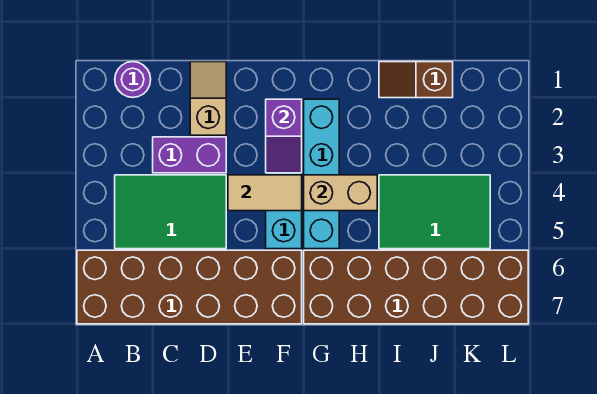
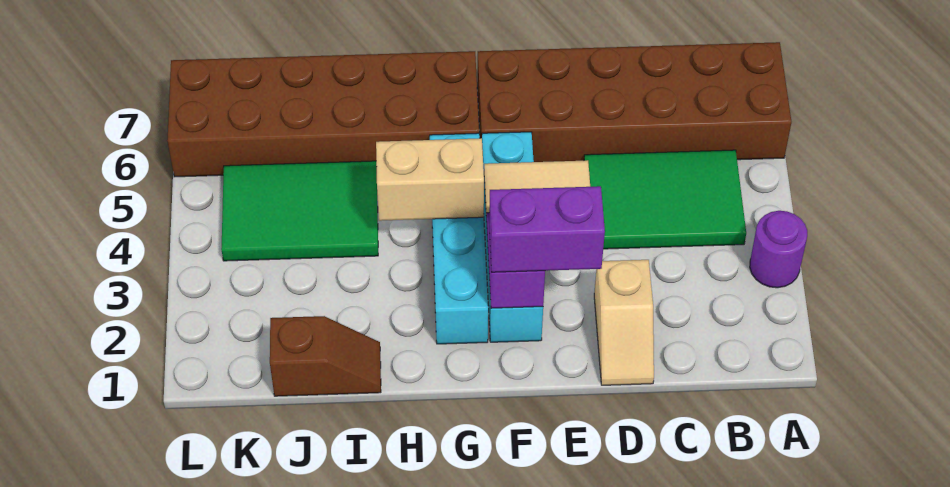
purple 1x1 round brick [115,62,151,98] -> purple 1x1 round brick moved to [750,211,807,288]
purple 1x2 brick [153,137,226,173] -> purple 1x2 brick moved to [489,186,605,272]

